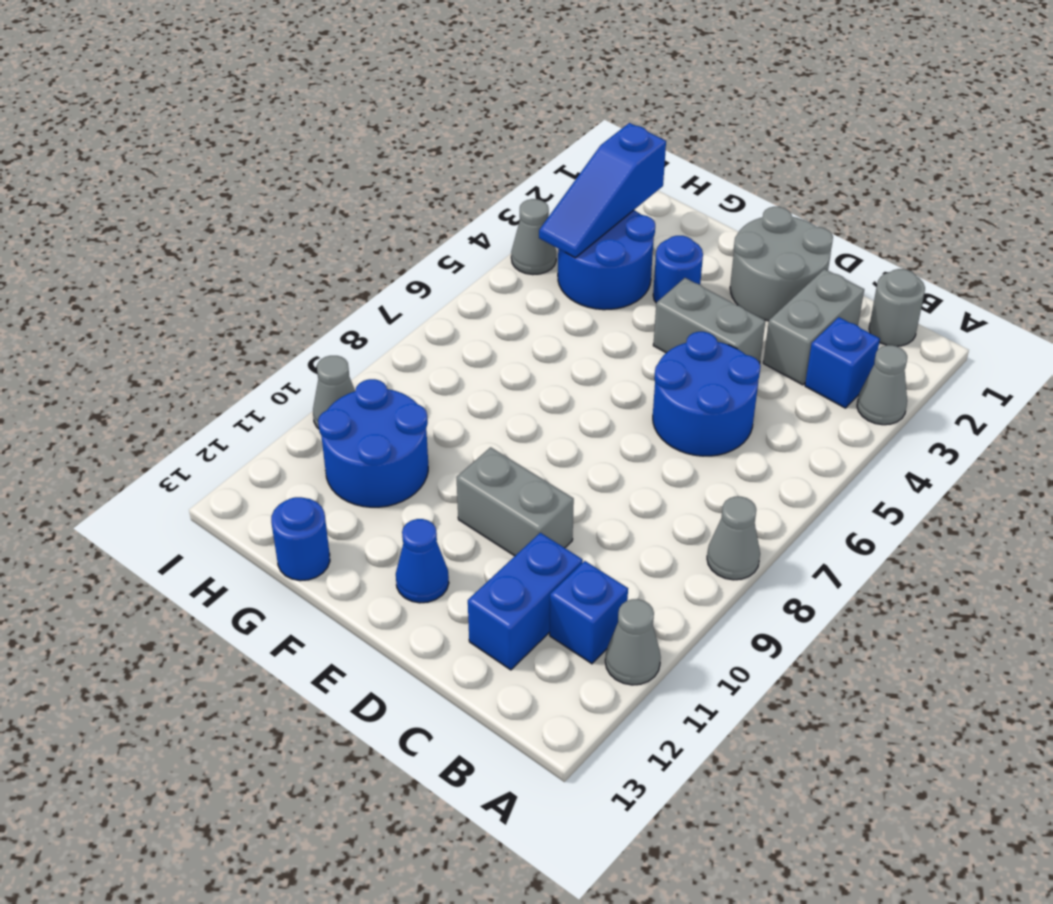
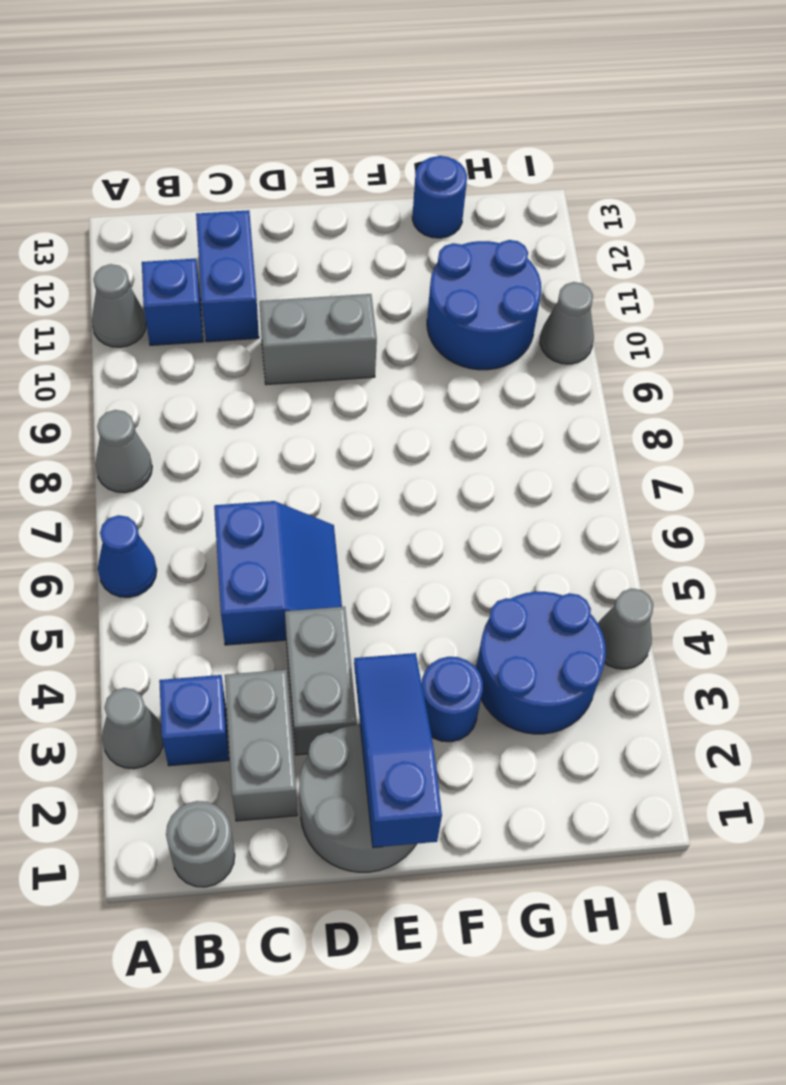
blue 2x2 round brick [653,332,761,456] -> blue 2x2 slope [214,501,342,645]
grey 1x2 brick [653,278,765,363] -> grey 1x2 brick turned to [285,607,357,755]
blue 1x1 cone [396,519,449,603] -> blue 1x1 cone moved to [98,515,157,597]
blue 1x3 slope [539,123,666,258] -> blue 1x3 slope moved to [354,653,442,848]

